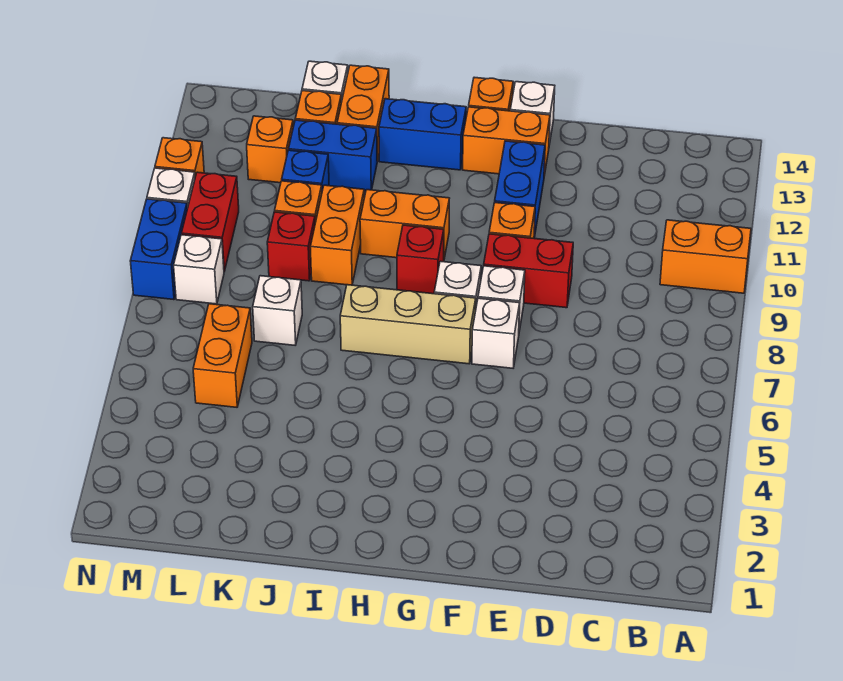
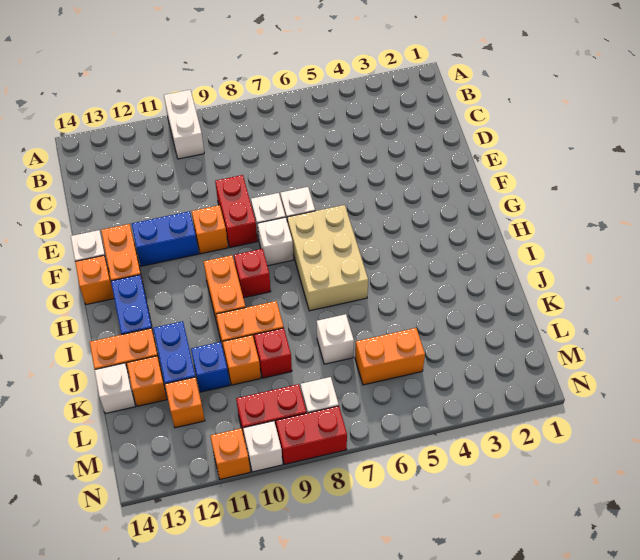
orange 1x2 brick [660,220,751,293] -> white 1x2 brick [164,90,204,159]
tan 1x3 brick [340,285,476,364] -> tan 2x3 brick [287,205,368,311]
blue 1x2 brick [130,199,187,300] -> red 1x2 brick [276,406,347,464]

